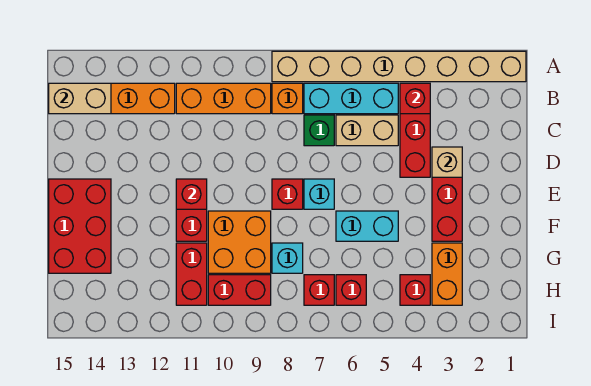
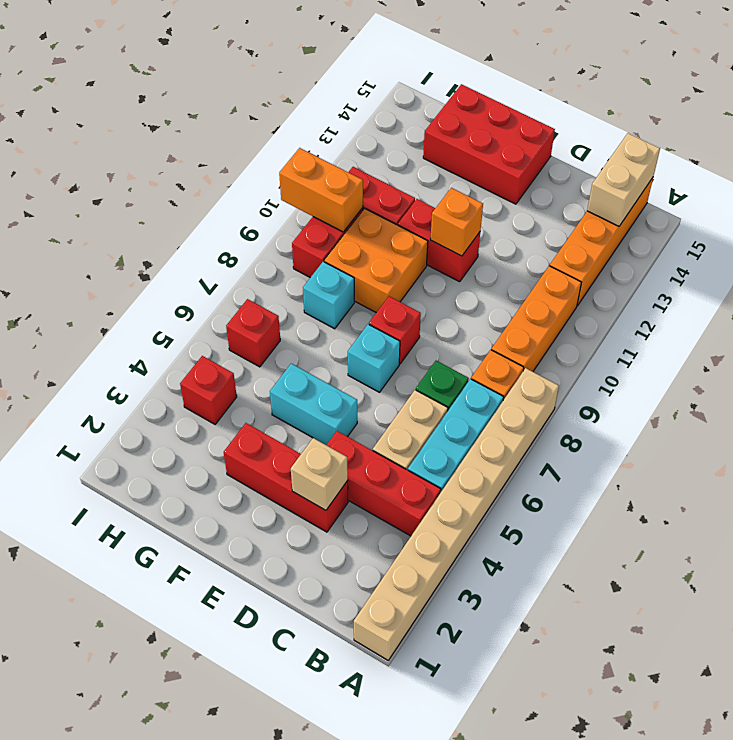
red 1x1 brick [400,83,430,114] -> none
red 1x1 brick [176,179,207,209] -> orange 1x1 brick [430,188,483,256]
cyan 1x2 brick [336,211,398,241] -> cyan 1x2 brick turned to [270,364,357,445]
orange 1x2 brick [432,243,462,305] -> orange 1x2 brick moved to [279,148,363,232]
red 1x1 brick [304,275,334,305] -> none

